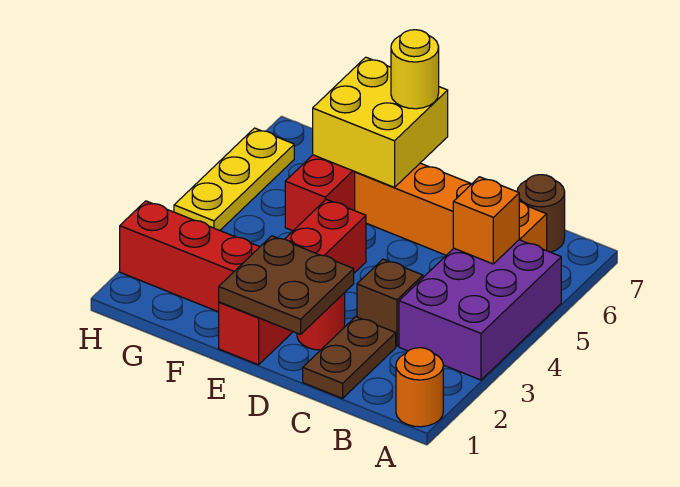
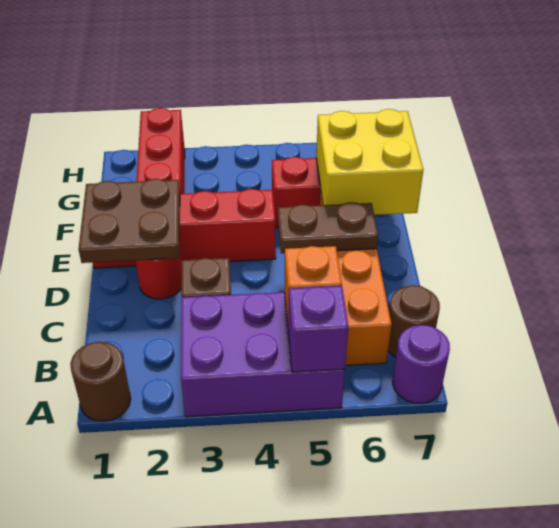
orange 1x1 round brick [396,348,443,427] -> brown 1x1 round brick [70,342,131,421]
none -> purple 1x1 brick [288,286,349,372]
none -> purple 1x1 round brick [393,325,450,403]
brown 1x2 plate [303,317,396,398] -> brown 1x2 plate moved to [278,202,378,253]
yellow 1x1 round brick [391,30,439,109] -> none
yellow 1x3 plate [174,128,294,230] -> none

